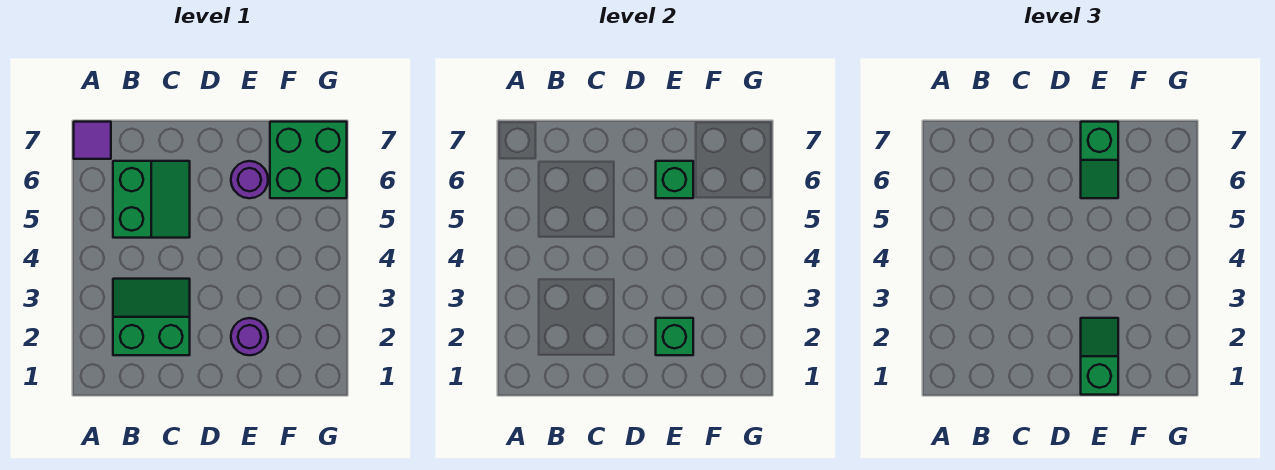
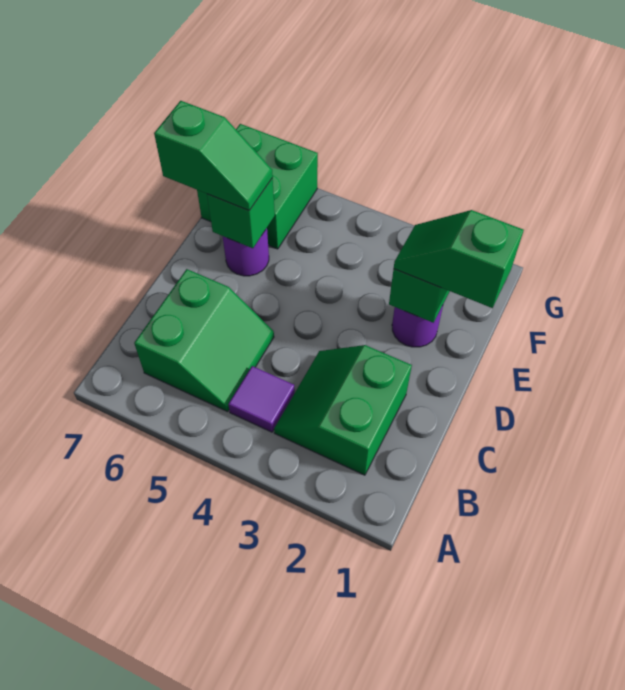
purple 1x1 tile [74,122,111,159] -> purple 1x1 tile moved to [228,366,295,432]
green 2x2 slope [113,161,190,238] -> green 2x2 slope turned to [134,269,274,412]

